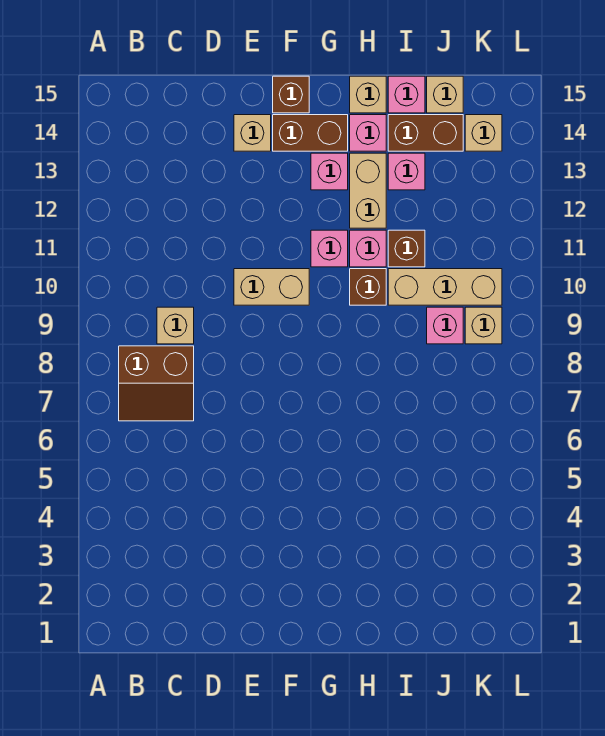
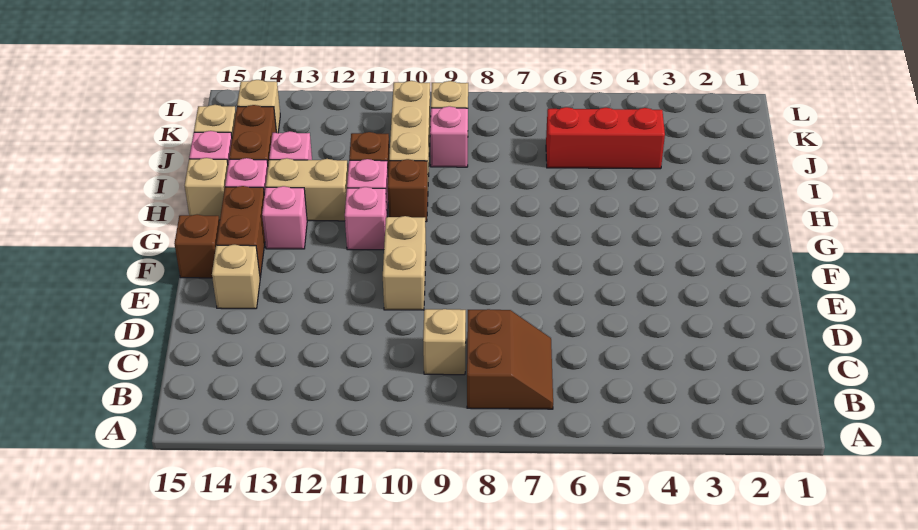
none -> red 1x3 brick [546,107,665,169]

